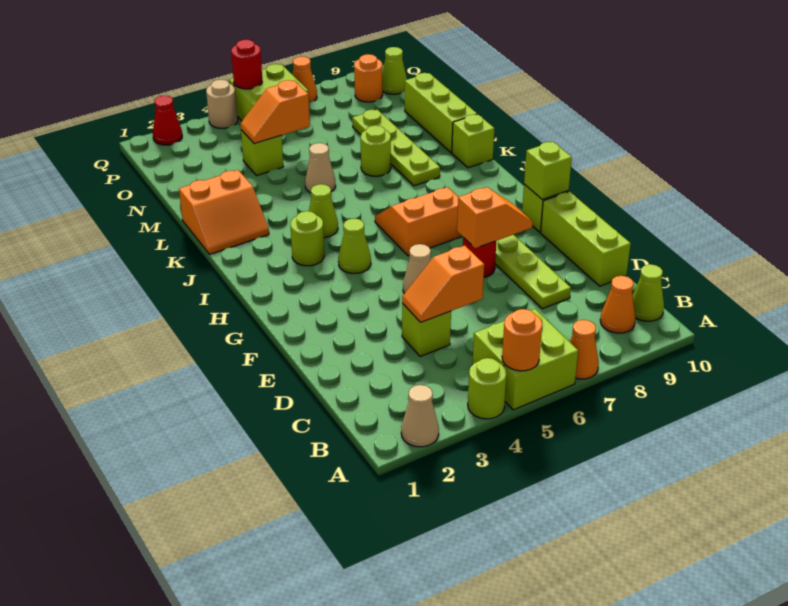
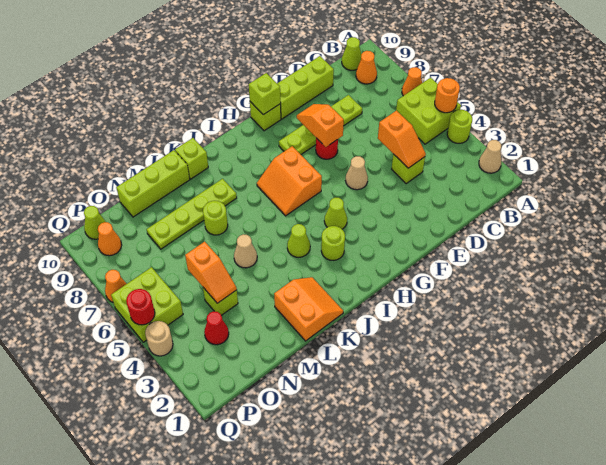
orange 1x1 round brick [354,54,383,102] -> orange 1x1 cone [98,222,122,256]
red 1x1 cone [153,96,182,145] -> red 1x1 cone moved to [204,311,229,345]

